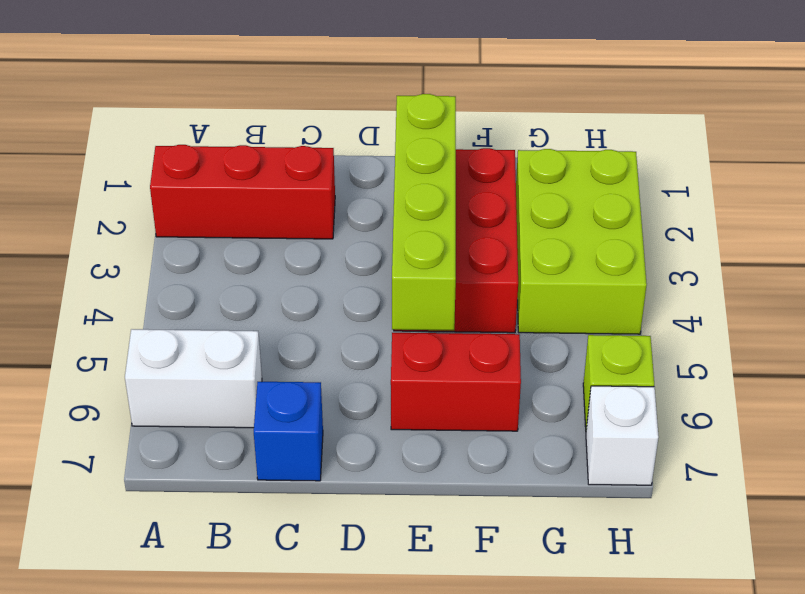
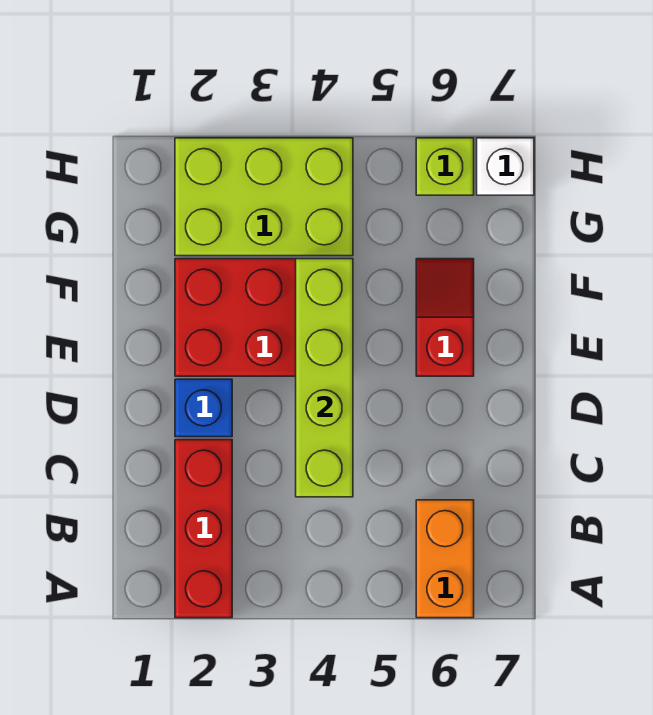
white 1x2 brick [125,329,262,428] -> orange 1x2 brick [416,500,474,618]
blue 1x1 brick [254,382,323,481] -> blue 1x1 brick moved to [175,379,232,437]
lime 1x4 brick [392,94,456,330] -> lime 1x4 brick turned to [296,259,353,497]
red 1x2 brick [391,333,521,431] -> red 1x2 slope [416,259,474,376]

